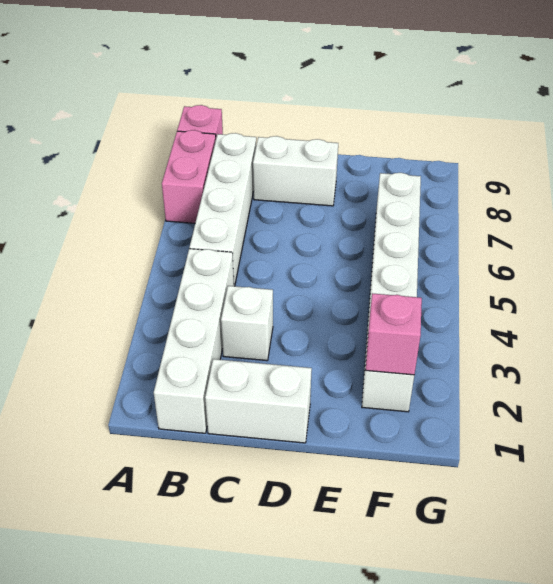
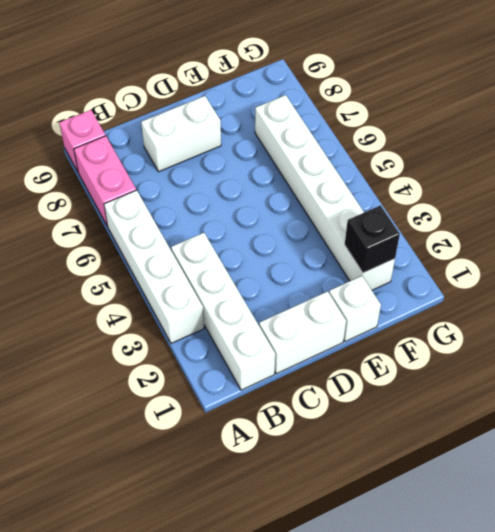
white 1x4 brick [190,133,256,286] -> white 1x4 brick moved to [104,190,204,343]
white 1x1 brick [221,286,273,361] -> white 1x1 brick moved to [329,276,381,342]
pink 1x1 brick [365,293,422,375] -> black 1x1 brick [345,205,400,273]

